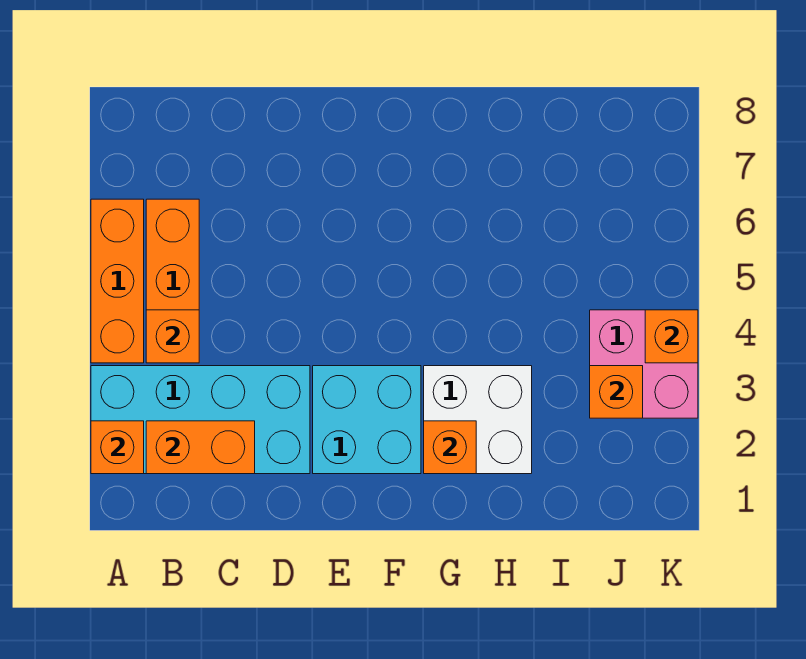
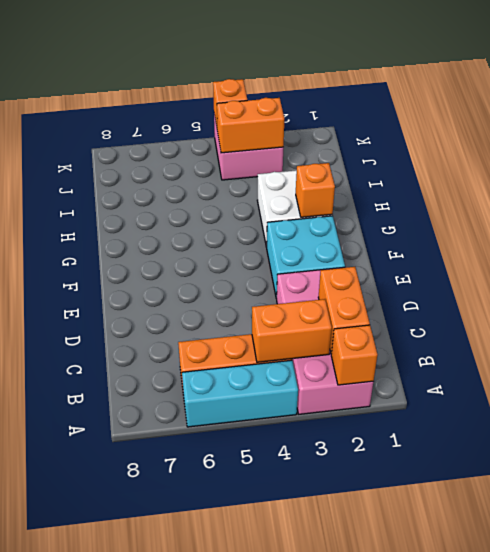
cyan 2x4 brick [91,366,310,474] -> pink 2x4 brick [277,267,374,414]
orange 1x3 brick [91,199,144,363] -> cyan 1x3 brick [182,360,298,427]
orange 1x1 brick [146,310,199,363] -> orange 1x2 brick [252,299,332,362]
orange 1x1 brick [590,366,643,418] -> orange 1x2 brick [217,98,284,153]

